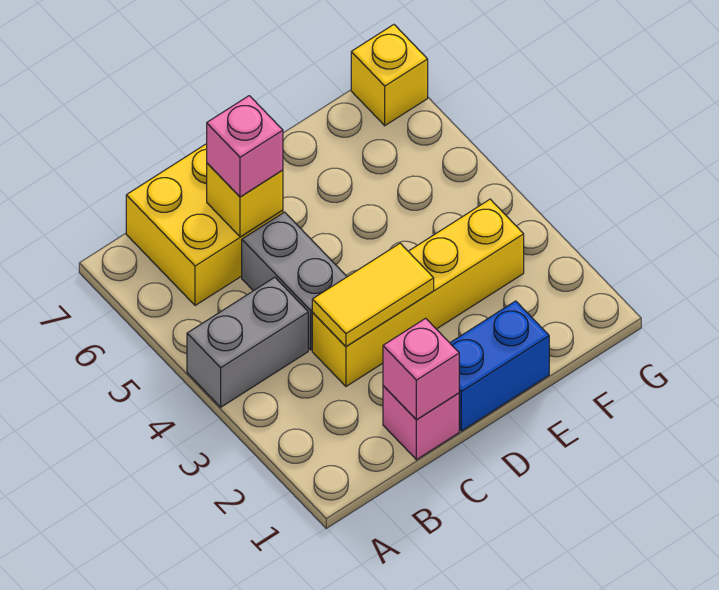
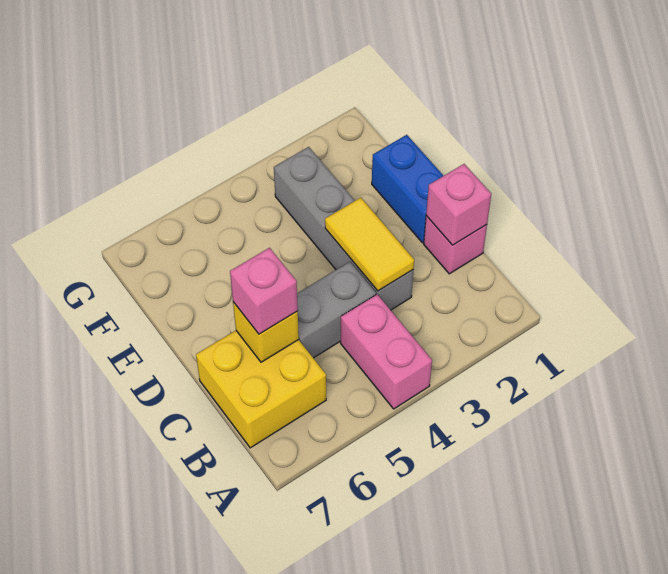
grey 1x2 brick [187,277,308,407] -> pink 1x2 brick [341,294,432,409]
yellow 1x4 brick [312,199,524,386] -> grey 1x4 brick [274,147,414,310]
yellow 1x1 brick [351,25,428,126] -> none

